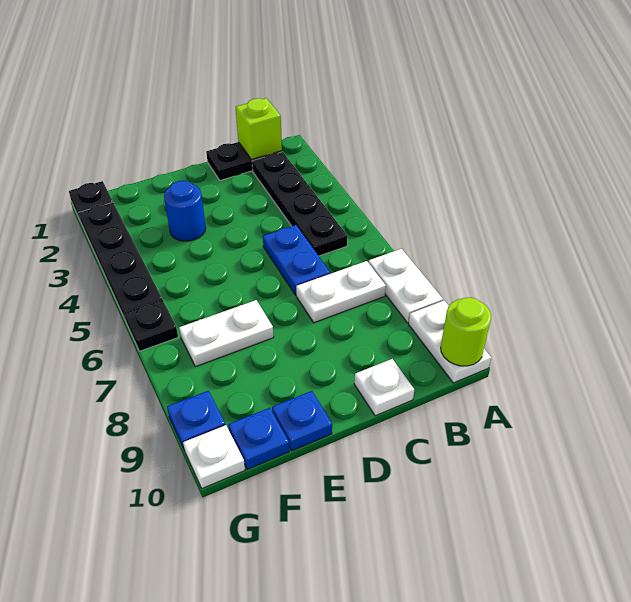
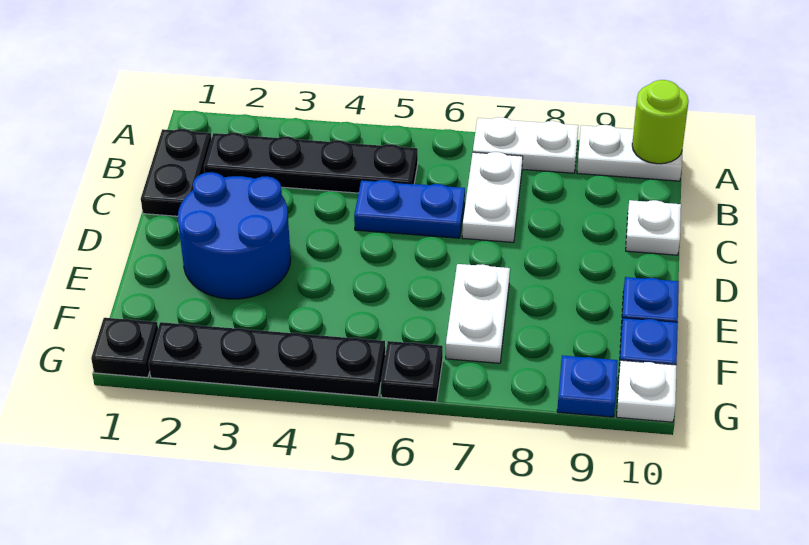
lime 1x1 brick [236,98,282,160] -> none
blue 1x1 round brick [164,181,206,241] -> blue 2x2 round brick [178,172,291,299]

